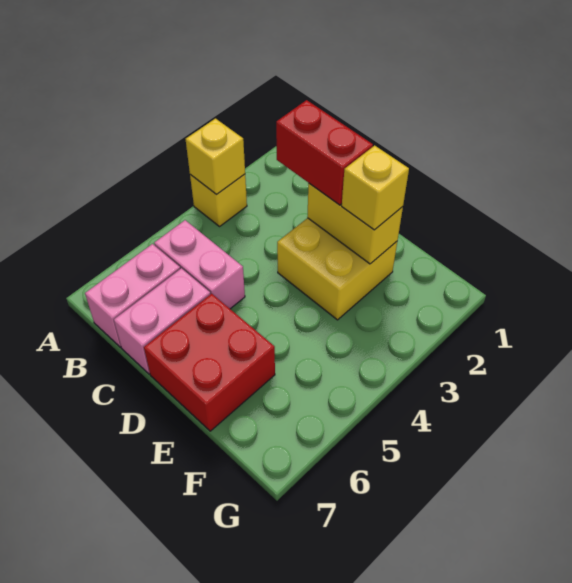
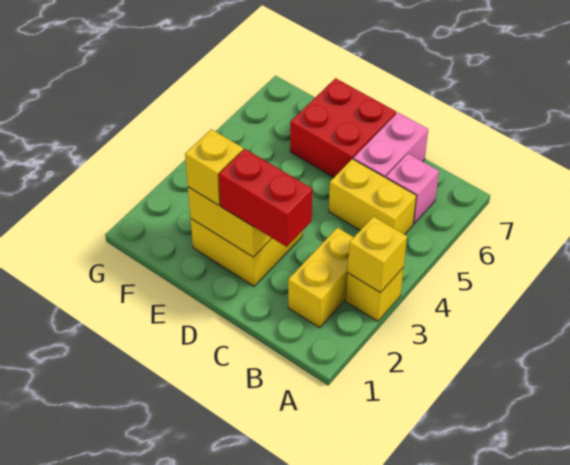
none -> yellow 1x2 brick [288,228,354,328]
pink 1x2 brick [154,220,245,309] -> yellow 1x2 brick [329,159,416,235]
pink 1x2 brick [85,244,180,347] -> pink 1x1 brick [386,154,439,224]

